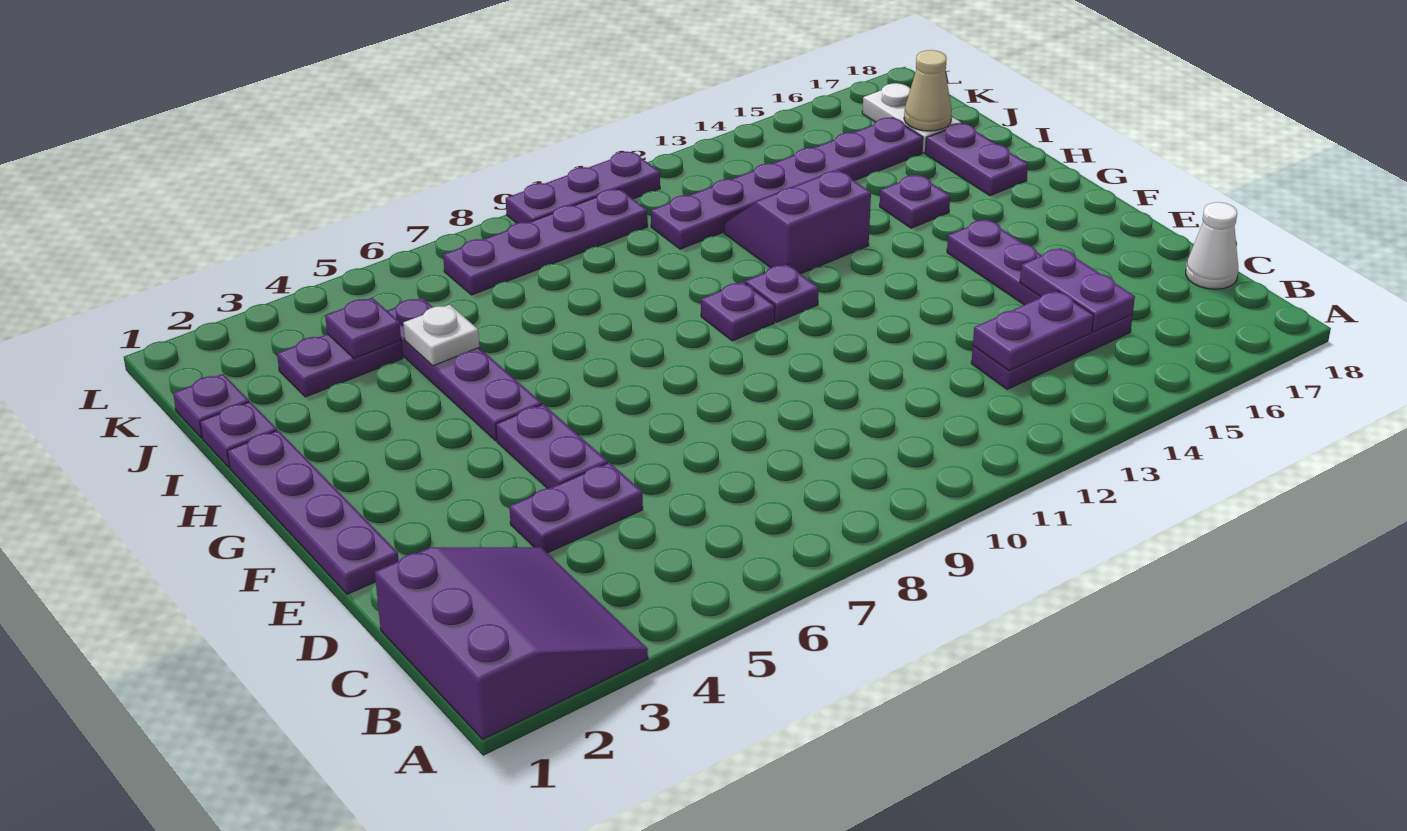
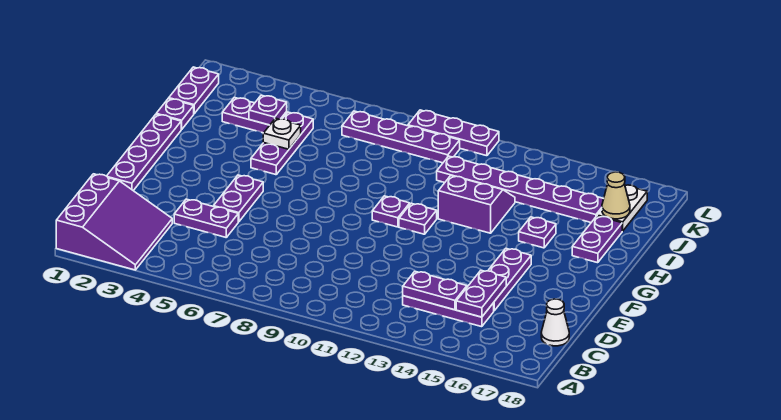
purple 1x4 plate [388,298,542,441] -> purple 1x3 plate [251,112,313,175]
purple 1x1 plate [173,374,249,438] -> purple 1x2 plate [169,67,219,114]

